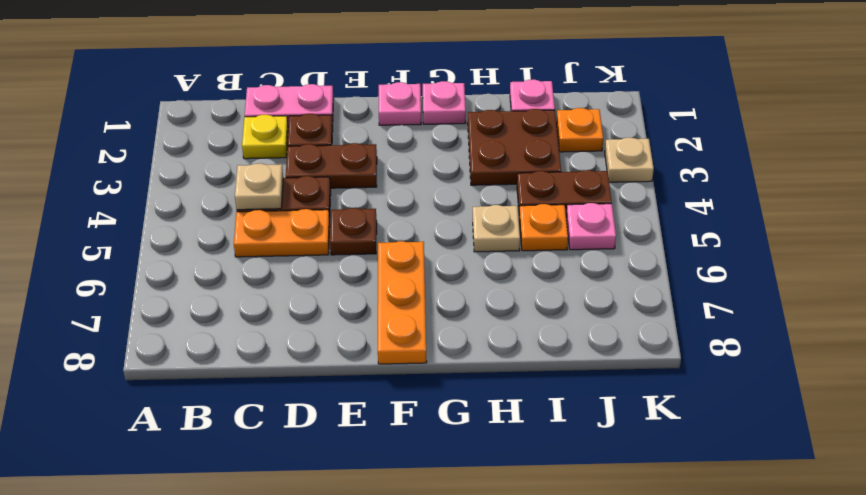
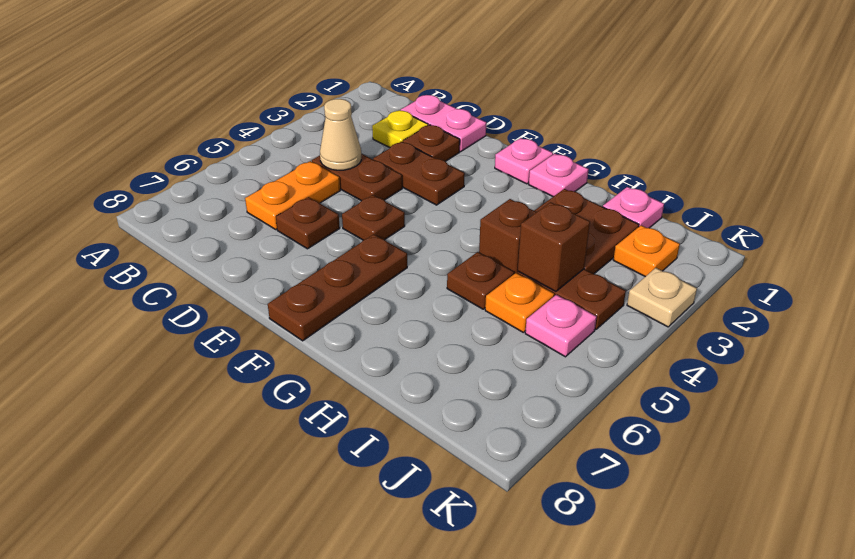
tan 1x1 plate [235,163,283,210] -> tan 1x1 cone [320,99,361,170]
orange 1x2 plate [234,209,330,257] -> orange 1x2 plate turned to [245,161,340,230]
none -> brown 1x1 plate [276,197,340,249]
orange 1x3 plate [378,241,427,364] -> brown 1x3 plate [268,234,407,341]
none -> brown 1x1 brick [479,199,536,274]
tan 1x1 plate [473,205,520,252] -> brown 1x1 plate [447,252,514,309]
none -> brown 1x1 brick [518,202,590,291]

